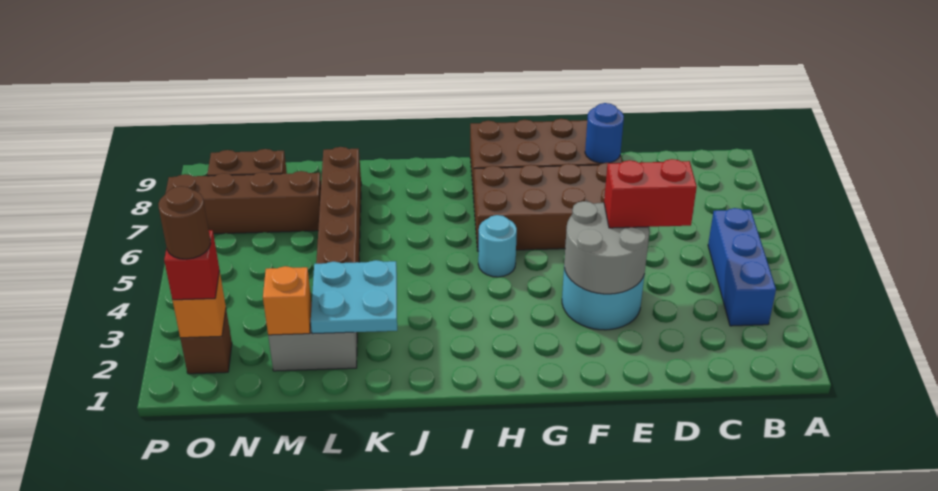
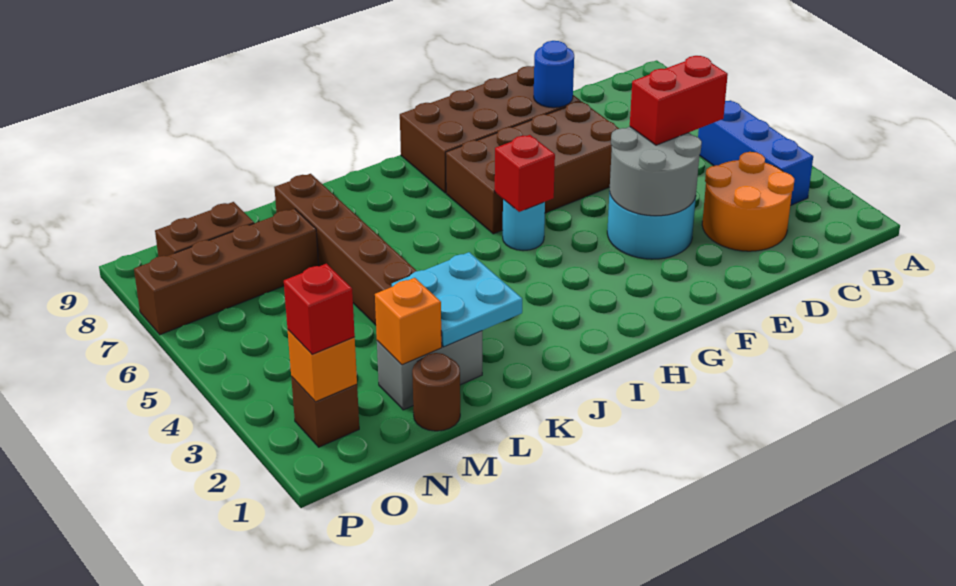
none -> orange 2x2 round brick [702,152,794,251]
none -> red 1x1 brick [495,135,555,212]
brown 1x1 round brick [158,186,211,259] -> brown 1x1 round brick moved to [412,353,460,431]

